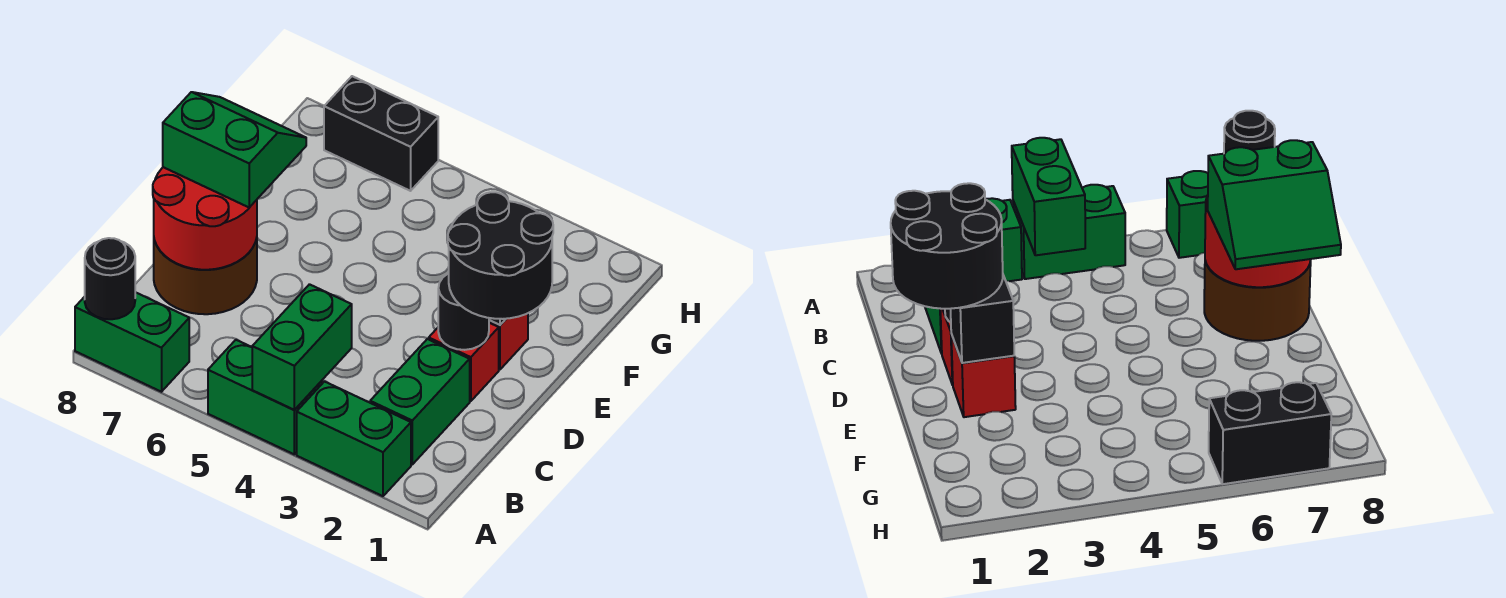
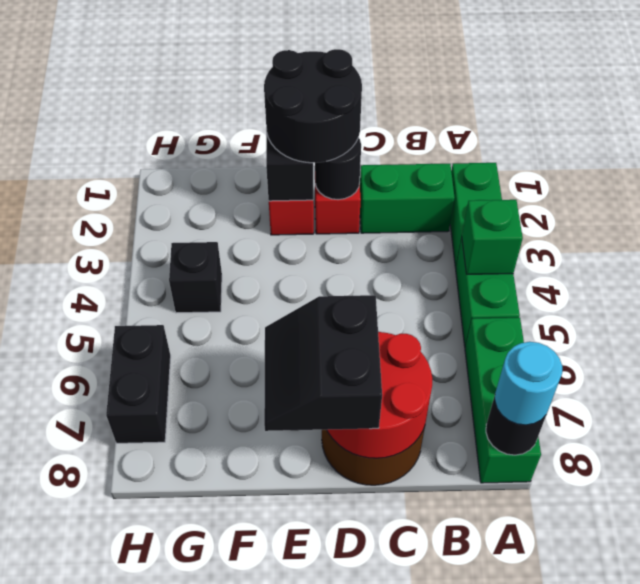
green 1x2 brick [252,284,352,410] -> green 1x1 brick [462,200,523,274]
green 1x2 brick [75,292,189,392] -> green 1x3 brick [465,318,541,483]
none -> cyan 1x1 round brick [495,342,562,425]
green 2x2 slope [163,92,306,207] -> black 2x2 slope [264,295,382,431]
none -> black 1x1 brick [169,242,222,313]

